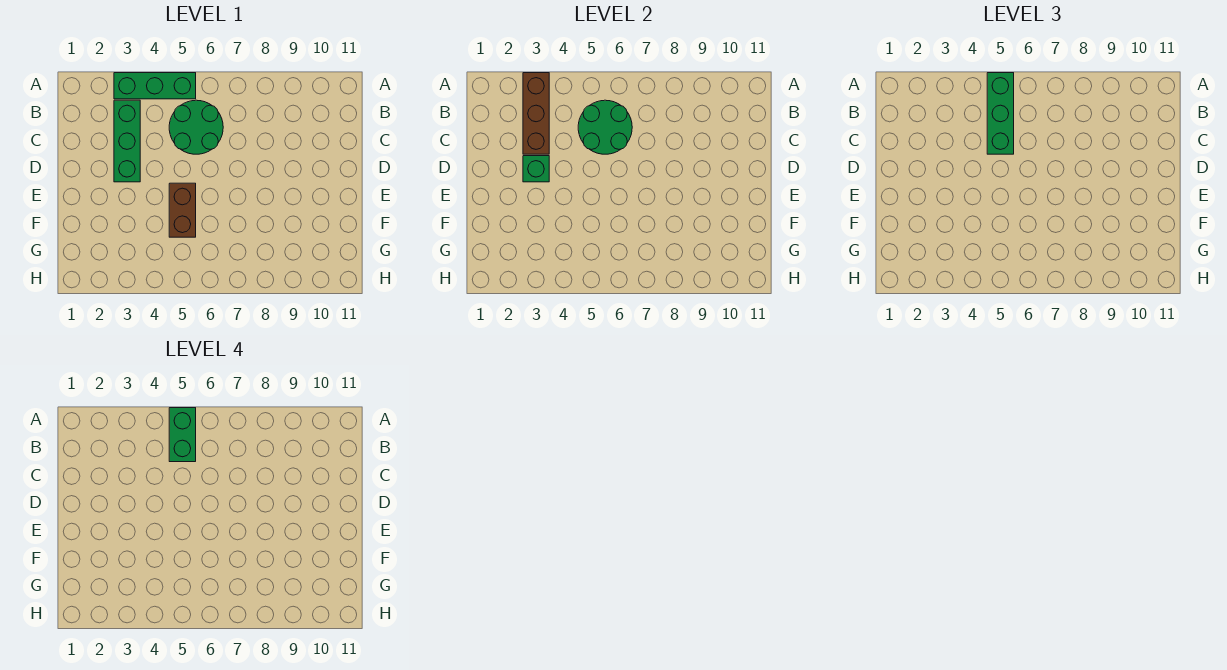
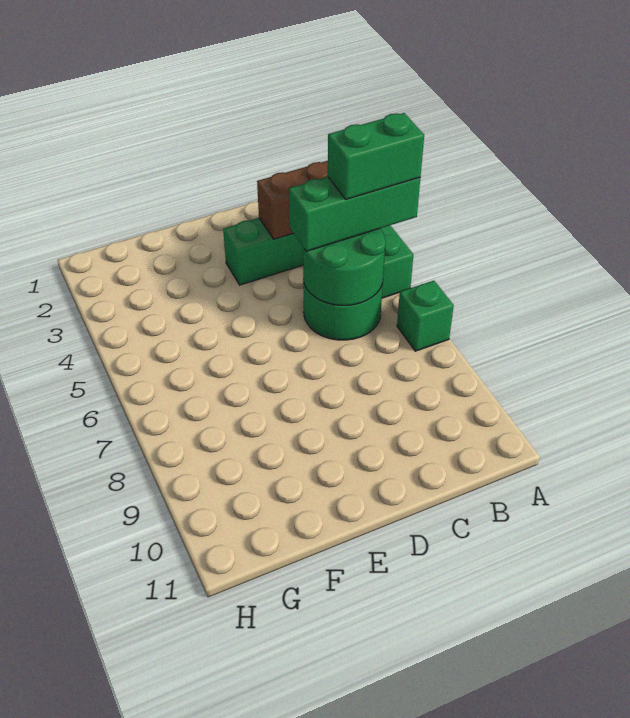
green 1x1 brick [523,156,549,182] -> green 1x1 brick moved to [397,281,454,351]
brown 1x2 brick [169,183,196,237] -> none

